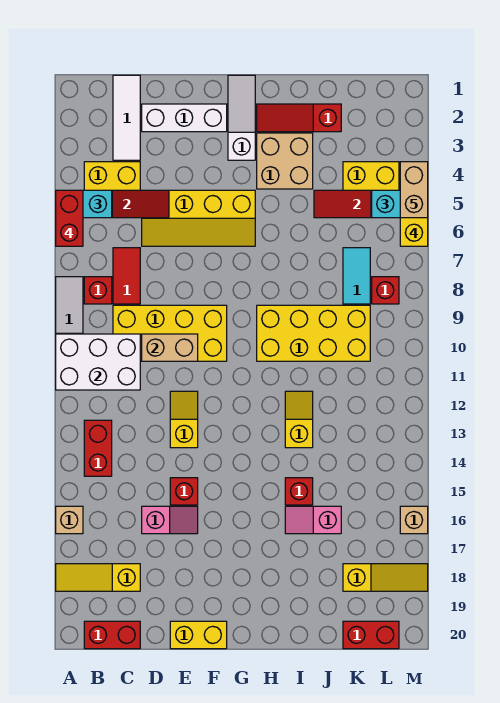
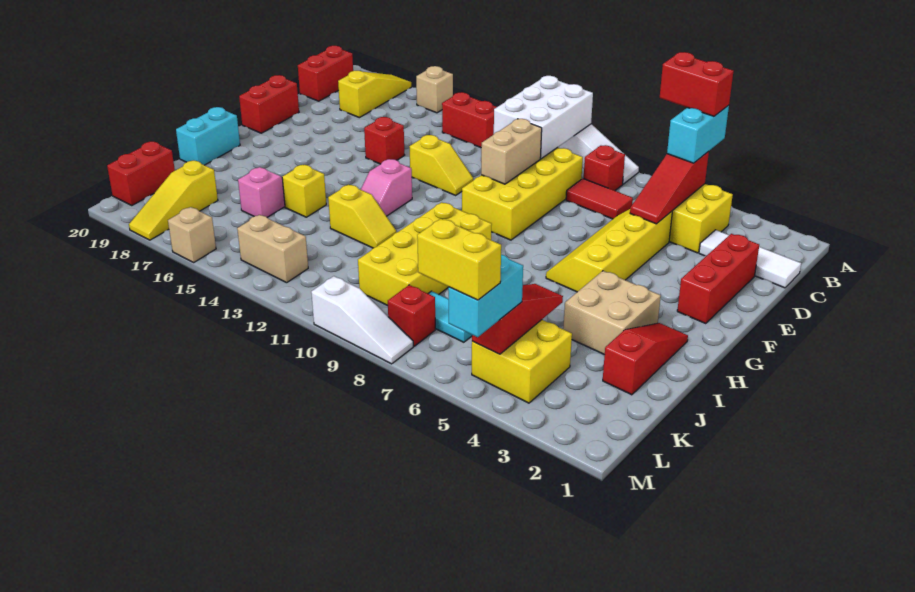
white 1x3 brick [142,104,227,132] -> red 1x3 brick [677,234,759,324]
pink 1x2 slope [142,506,198,534] -> pink 1x2 slope moved to [361,159,412,216]
yellow 1x2 brick [170,621,227,649] -> red 1x2 brick [239,75,299,133]
white 1x3 slope [228,75,255,160] -> white 1x3 slope moved to [311,276,413,364]
none -> cyan 1x2 brick [176,107,240,165]
red 1x1 brick [285,478,313,505] -> yellow 1x1 brick [282,165,326,217]
tan 1x2 brick [400,162,428,218] -> tan 1x2 brick moved to [237,215,308,283]

